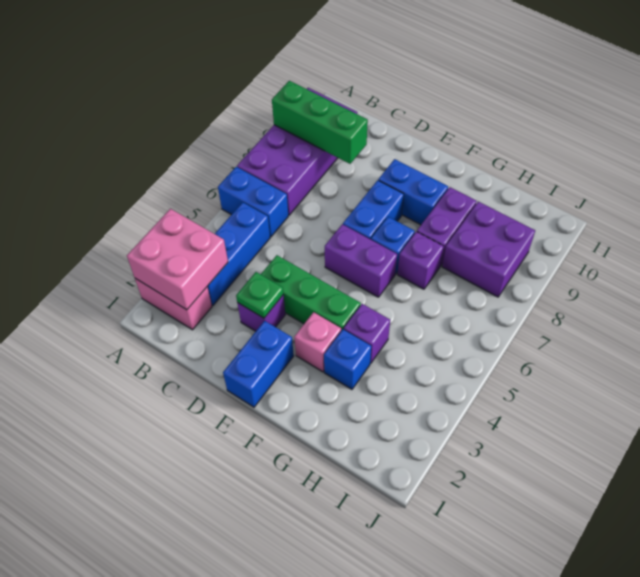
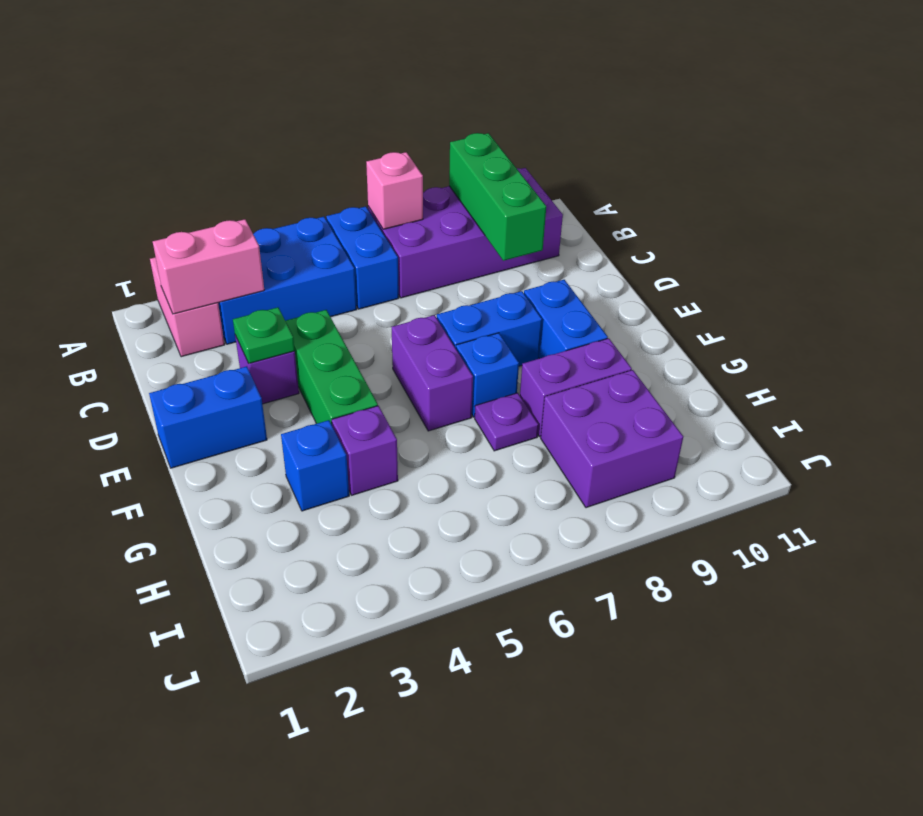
pink 2x2 brick [127,209,228,310] -> pink 1x2 brick [153,219,264,314]
blue 1x3 brick [207,202,270,305] -> blue 2x3 brick [218,217,357,344]
pink 1x1 brick [294,312,341,372] -> pink 1x1 brick moved to [366,152,423,229]
purple 1x1 brick [397,232,444,289] -> purple 1x1 plate [475,393,539,451]

